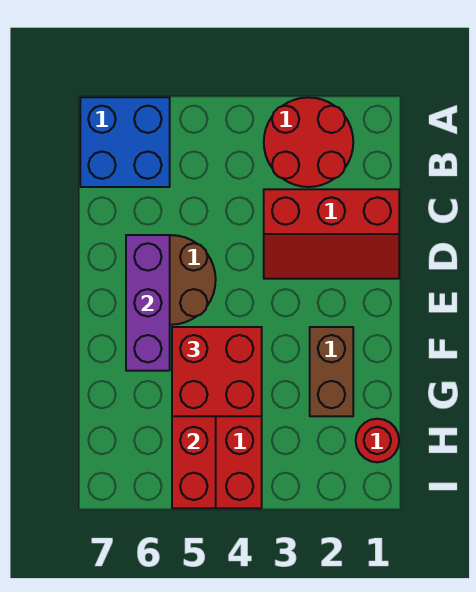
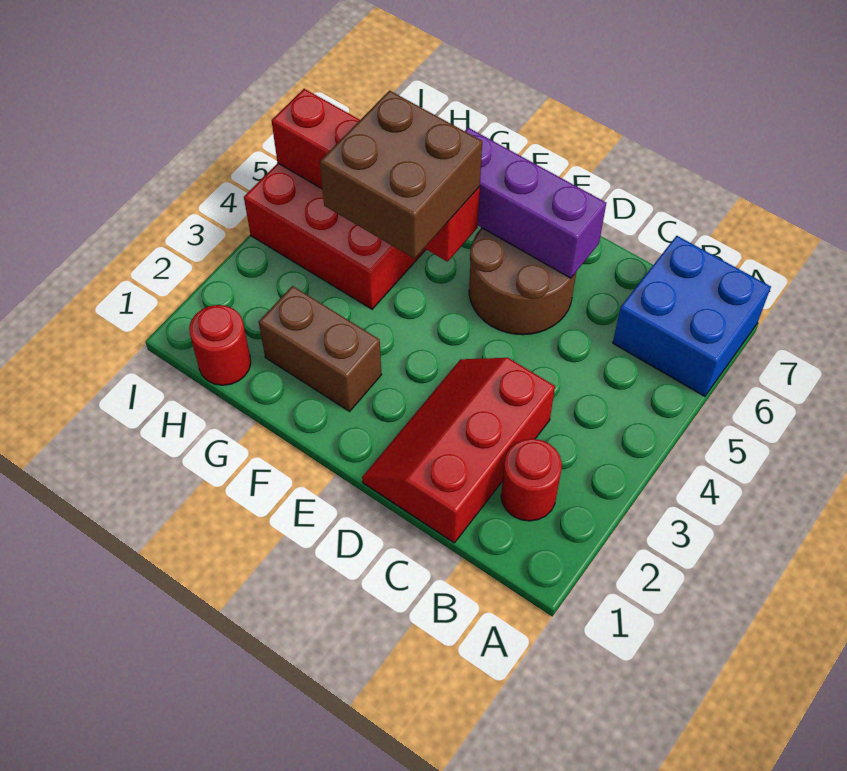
red 2x2 round brick [264,97,353,187] -> red 1x1 round brick [501,439,562,521]
red 2x2 brick [172,327,262,416] -> brown 2x2 brick [320,91,482,259]

